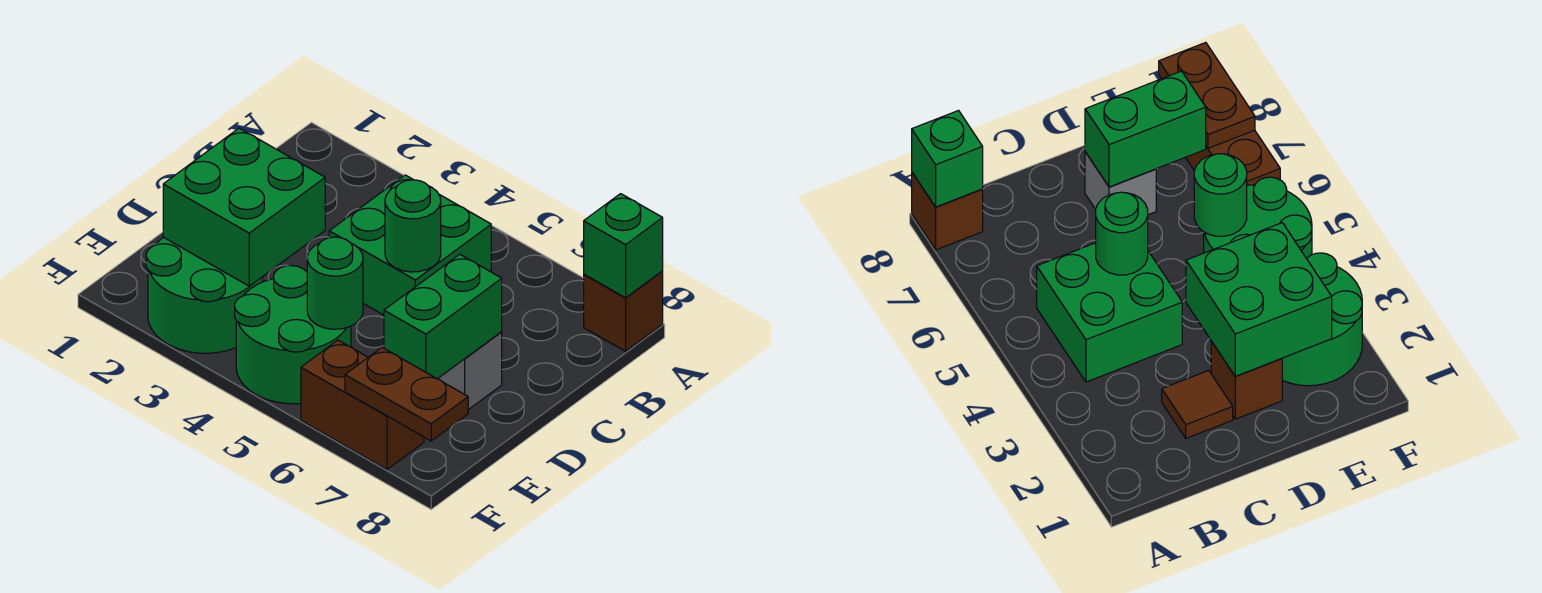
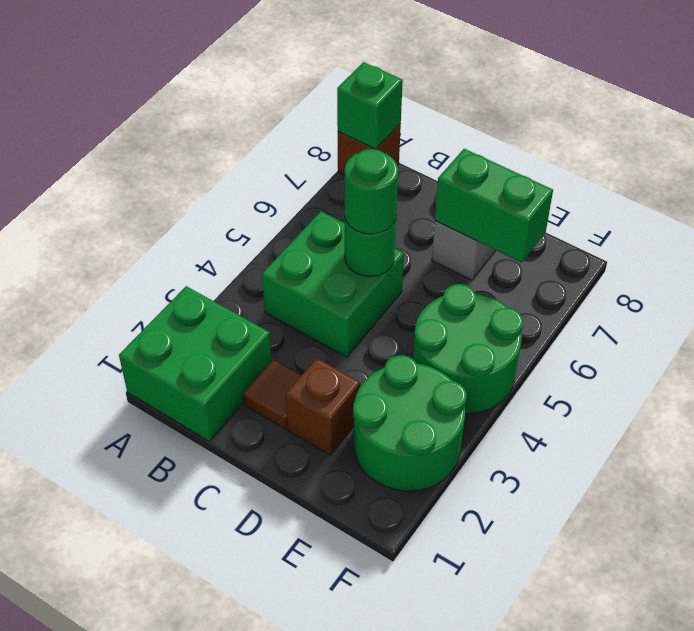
green 2x2 brick [163,128,325,286] -> green 2x2 brick moved to [119,286,272,441]
green 1x1 round brick [307,237,363,329] -> green 1x1 round brick moved to [345,149,398,234]
brown 1x2 brick [301,340,424,469] -> none
brown 1x2 plate [345,348,468,441] -> none

